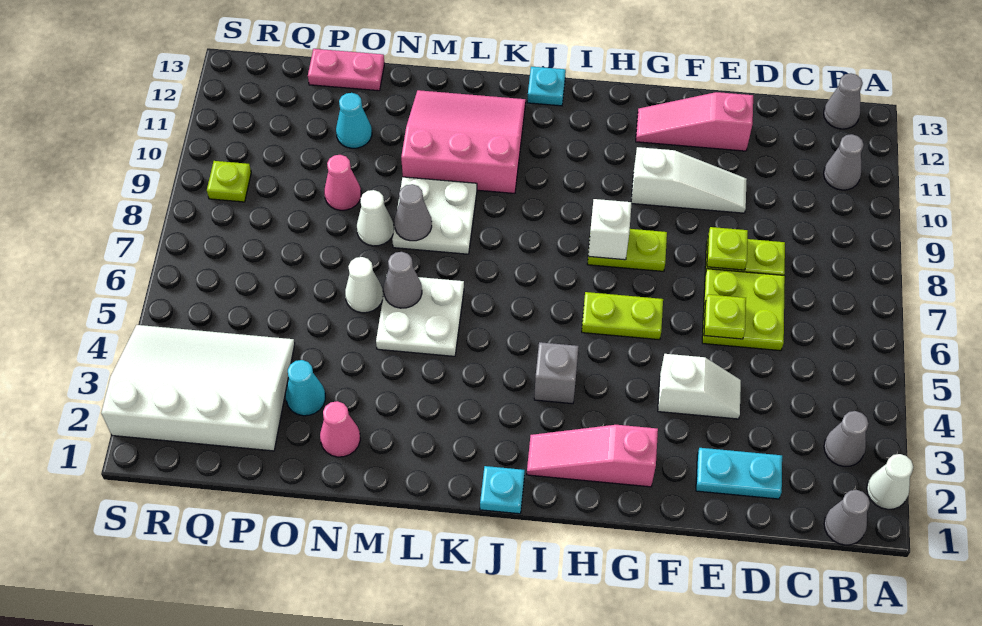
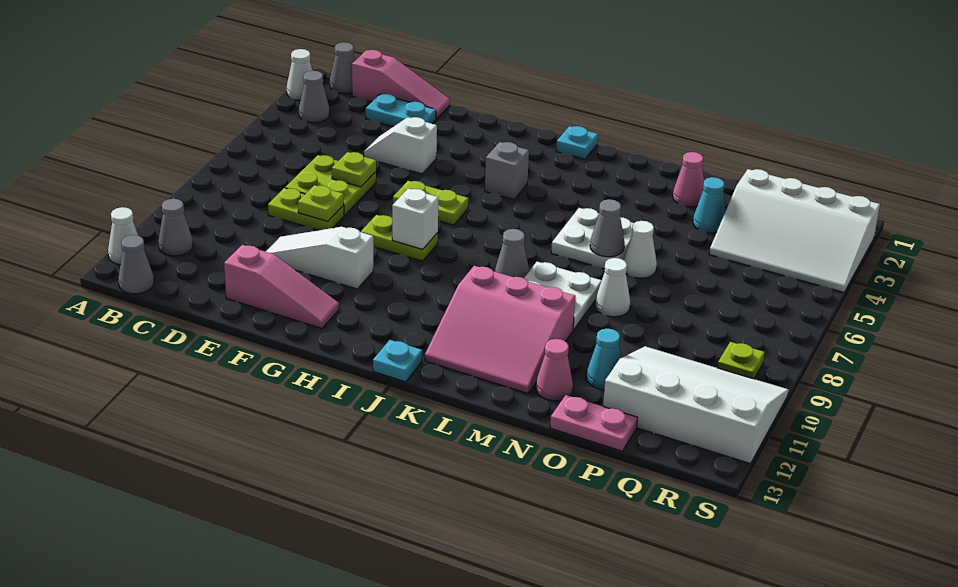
none -> white 1x1 cone [108,207,138,265]
pink 1x3 slope [527,425,658,487] -> pink 1x3 slope moved to [352,50,450,119]
grey 1x1 cone [394,184,432,241] -> grey 1x1 cone moved to [495,229,529,278]
pink 1x1 cone [324,155,361,210] -> pink 1x1 cone moved to [536,339,573,401]
none -> white 3x4 slope [603,346,789,464]

